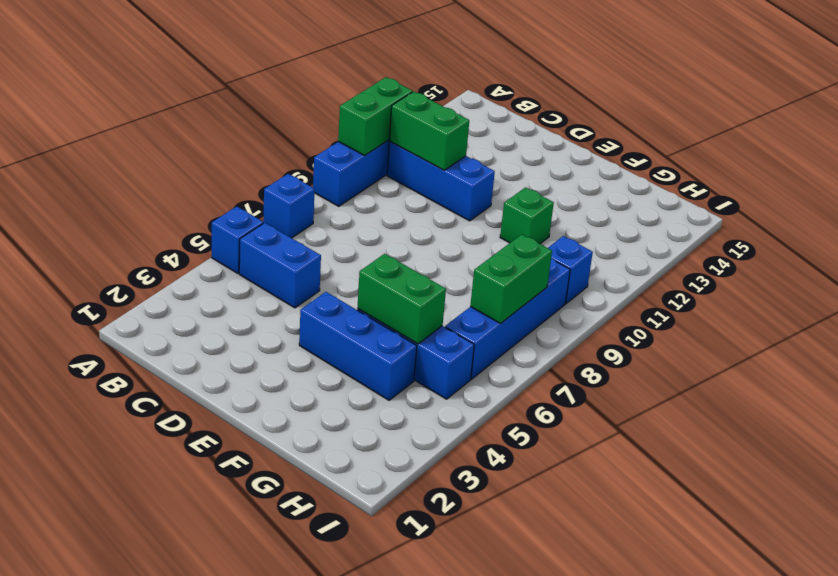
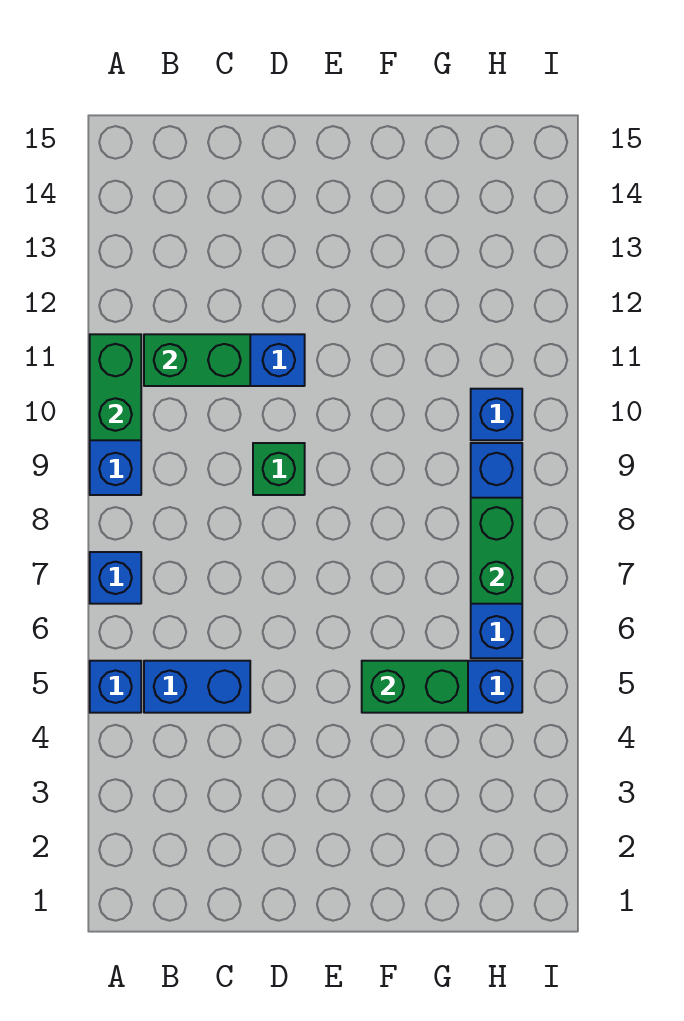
blue 1x3 brick [299,292,417,400] -> none
green 1x1 brick [500,188,554,244] -> green 1x1 brick moved to [253,443,305,495]

